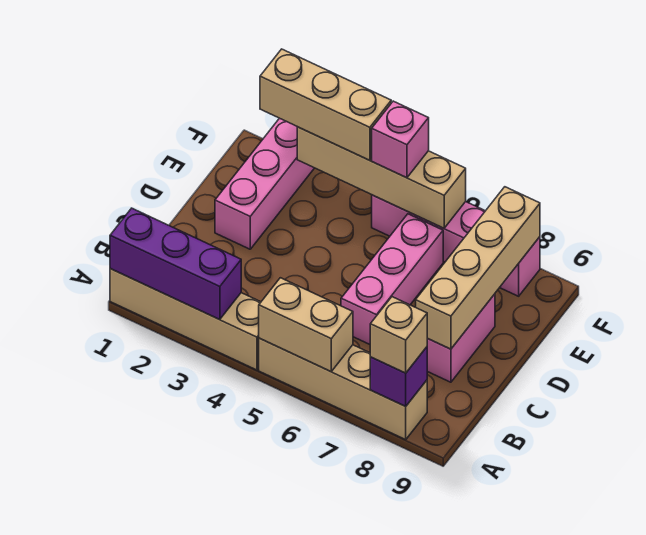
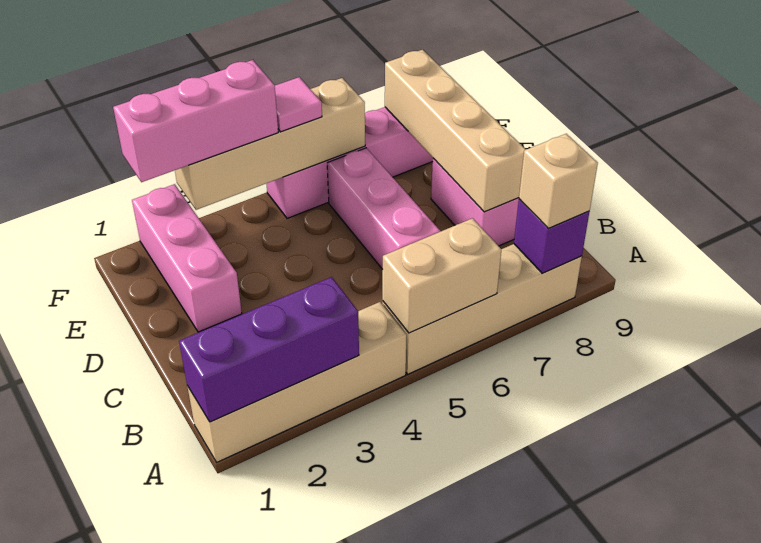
tan 1x3 brick [260,49,391,160] -> pink 1x3 brick [113,60,278,182]
pink 1x1 brick [372,101,429,178] -> pink 1x1 tile [275,77,322,132]

